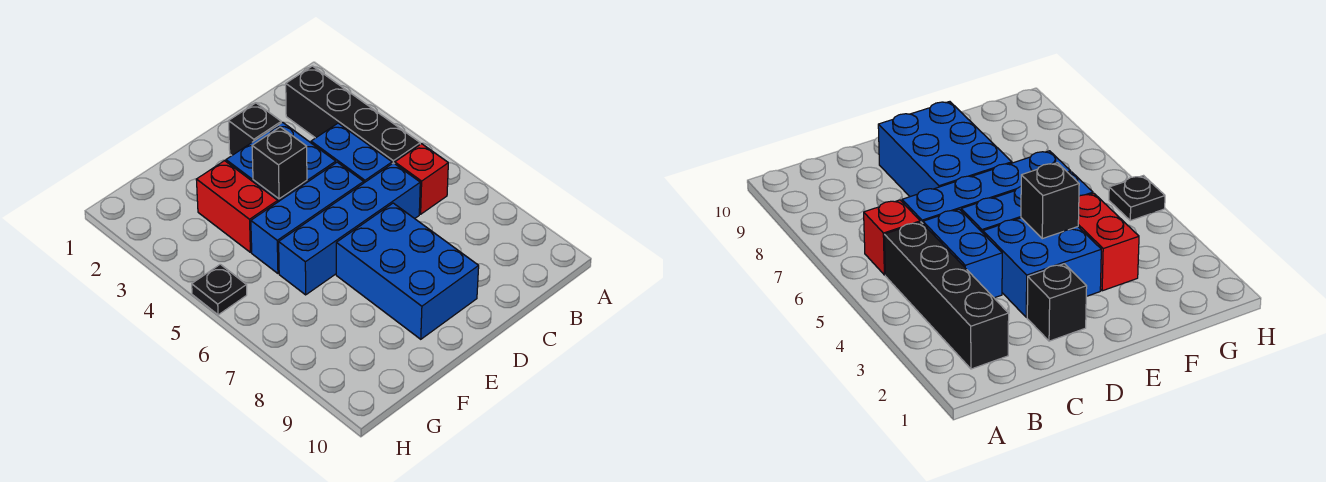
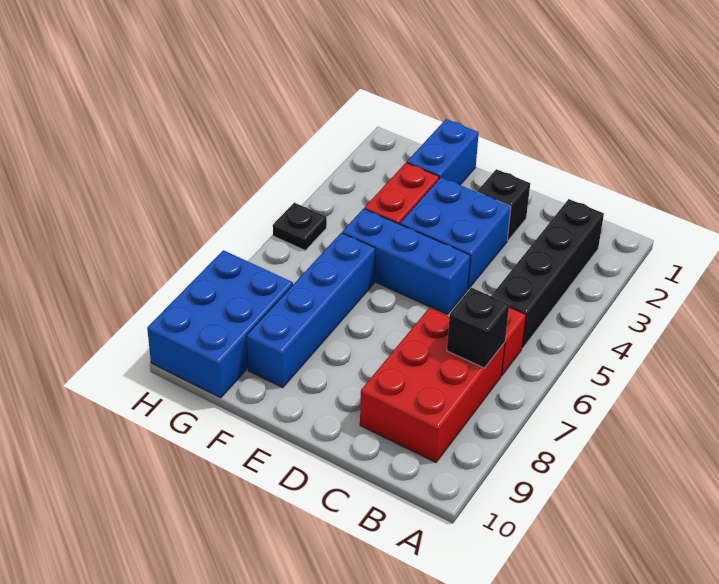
none -> red 2x3 brick [360,308,505,462]
blue 1x2 brick [311,123,392,183] -> blue 1x2 brick moved to [407,119,479,185]
blue 1x4 brick [279,163,420,295] -> blue 1x4 brick turned to [246,233,375,388]
blue 2x3 brick [336,203,479,339] -> blue 2x3 brick moved to [147,250,293,398]
black 1x1 brick [252,127,307,199] -> black 1x1 brick moved to [447,288,509,368]

